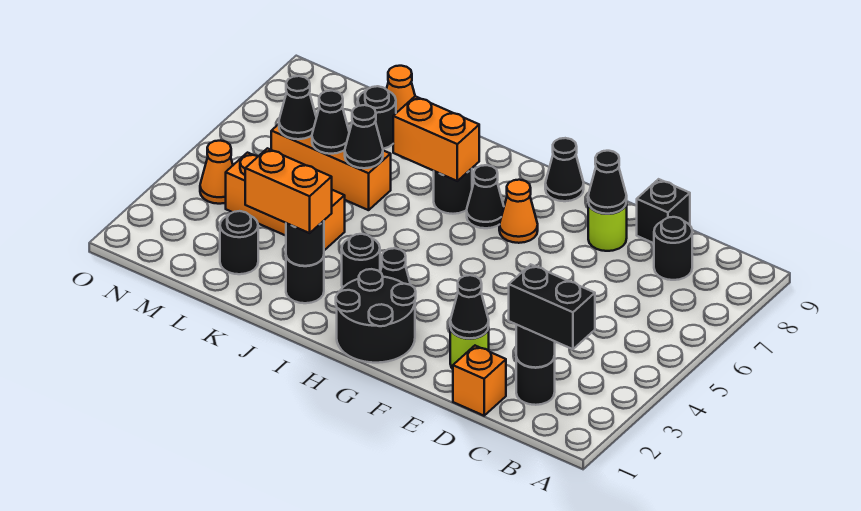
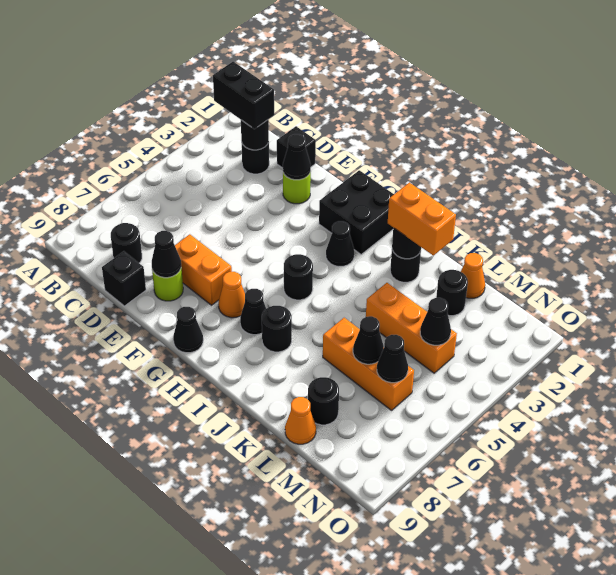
orange 1x1 brick [453,346,506,416] -> black 1x1 brick [277,126,316,168]
black 2x2 round brick [336,269,416,363] -> black 2x2 brick [319,170,394,254]
black 1x1 round brick [342,234,380,288] -> black 1x1 round brick moved to [284,254,313,300]
orange 1x2 brick [393,96,479,181] -> orange 1x2 brick moved to [175,234,232,305]
black 1x1 cone [345,105,383,168] -> black 1x1 cone moved to [420,298,451,345]
orange 1x1 cone [200,141,233,204] -> orange 1x1 cone moved to [461,253,485,298]

